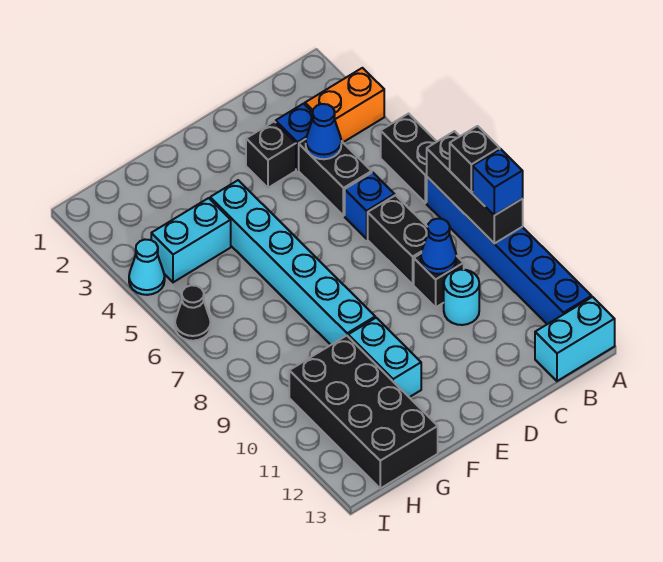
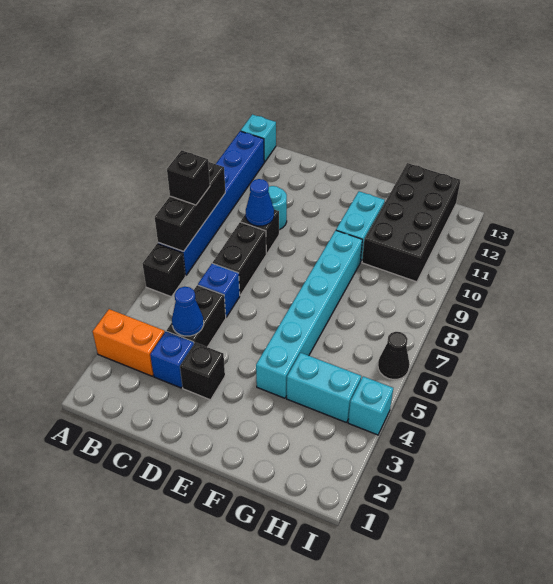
black 1x2 brick [381,114,437,203] -> black 1x1 brick [143,244,186,297]
blue 1x1 brick [473,149,523,215] -> none
cyan 1x2 brick [535,297,615,381] -> cyan 1x1 brick [241,114,276,162]
cyan 1x1 cone [129,240,165,295] -> cyan 1x1 brick [348,376,393,435]

